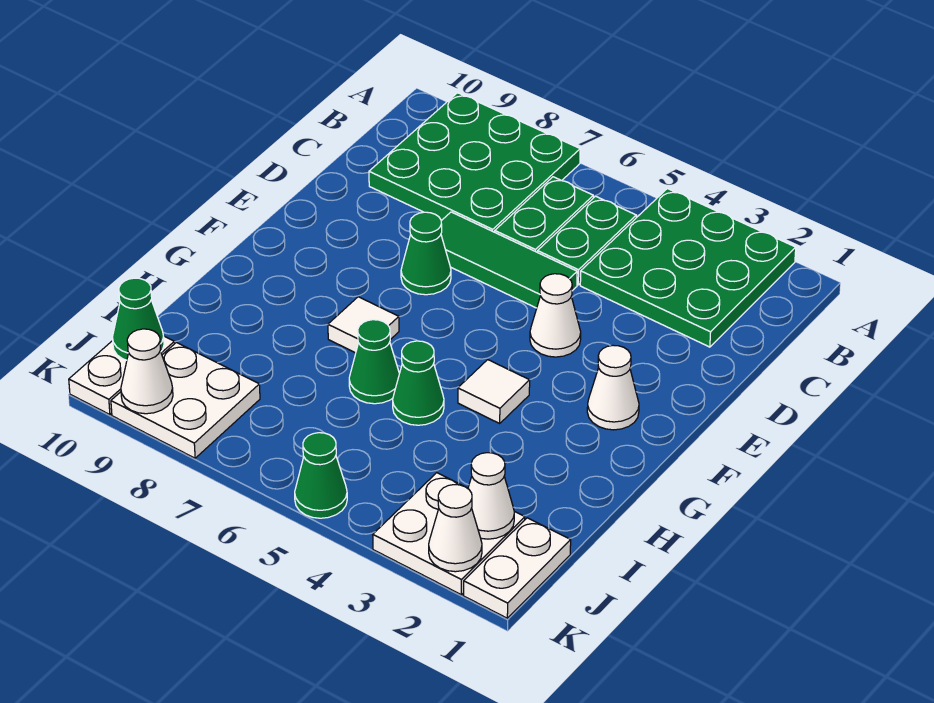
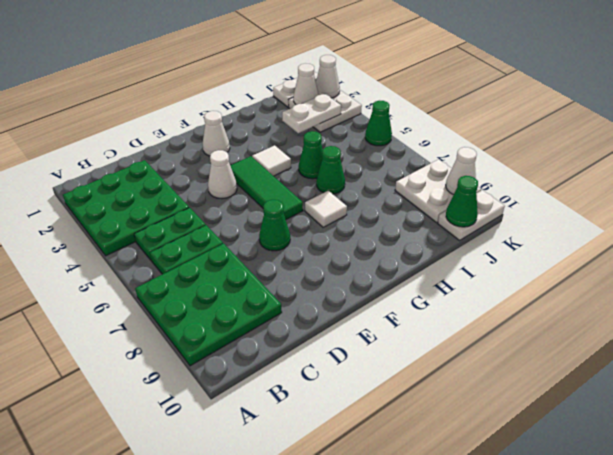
green 1x3 tile [441,212,577,308] -> green 1x3 tile moved to [230,156,303,220]
none -> white 1x2 plate [282,94,341,133]

